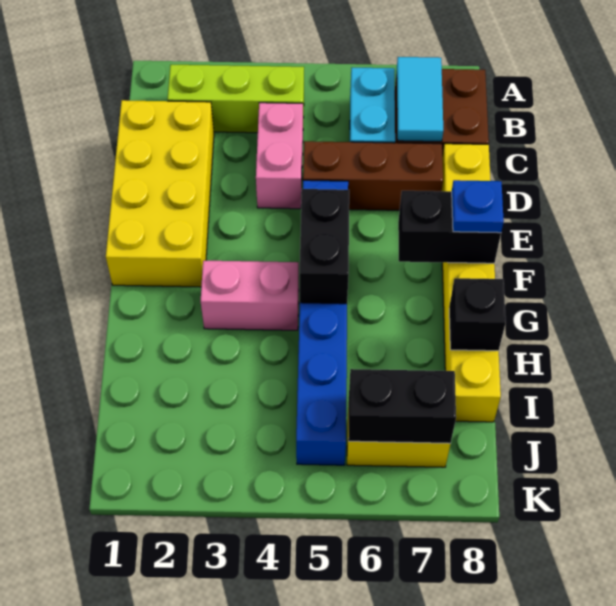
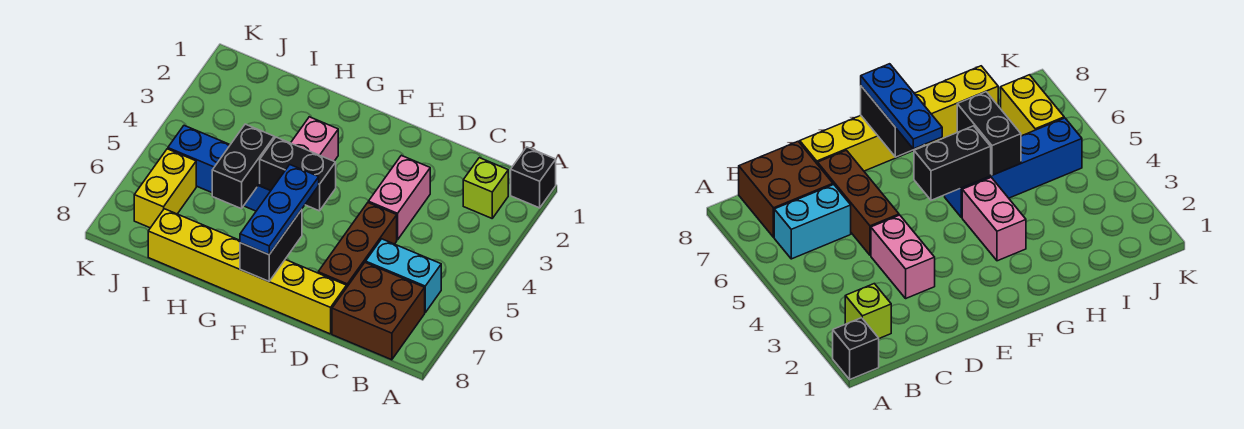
lime 1x3 brick [168,65,304,133] -> lime 1x1 brick [463,158,508,218]
cyan 1x2 tile [397,57,443,141] -> none
yellow 2x4 brick [106,100,214,287] -> none
pink 1x2 brick [256,103,303,209] -> pink 1x2 brick turned to [368,155,430,240]
blue 1x6 brick [296,180,348,465] -> blue 1x4 brick [168,126,270,211]
blue 1x1 plate [452,180,504,233] -> blue 1x3 plate [240,165,319,255]
black 1x1 brick [449,278,506,351] -> black 1x1 brick moved to [511,147,556,208]
black 1x2 brick [348,369,456,443] -> black 1x2 brick moved to [212,124,274,209]

